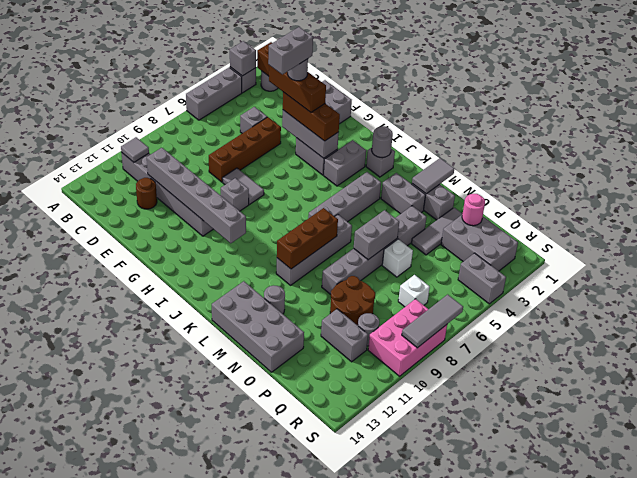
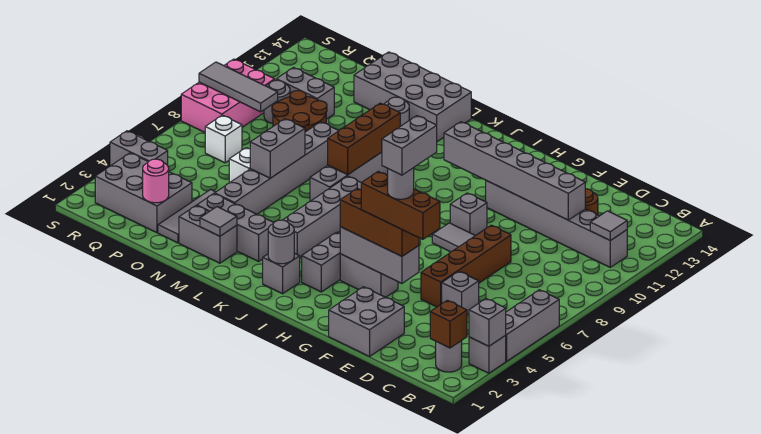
grey 1x2 brick [381,173,425,214] -> grey 1x3 brick [197,194,274,261]
grey 1x2 tile [412,158,454,194] -> grey 1x1 tile [200,207,237,236]
grey 1x3 tile [402,294,463,348] -> grey 1x3 tile turned to [199,62,278,112]

